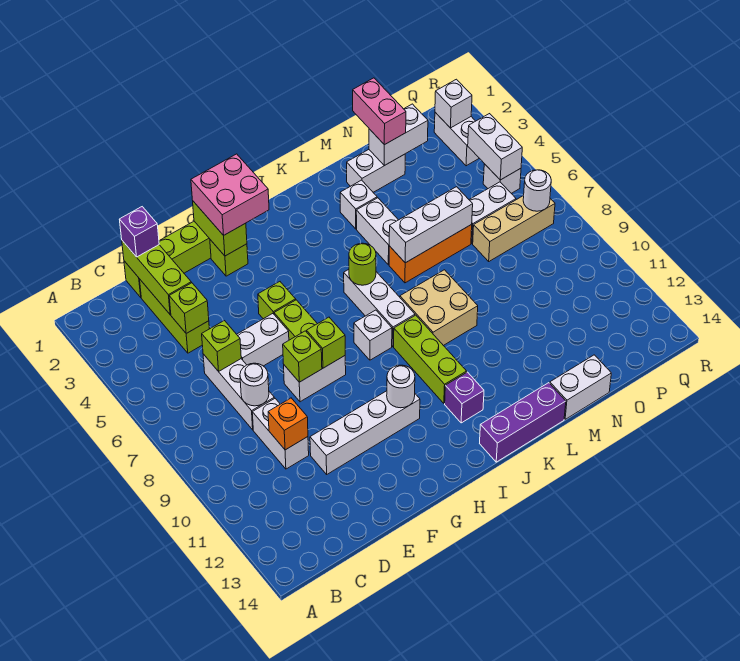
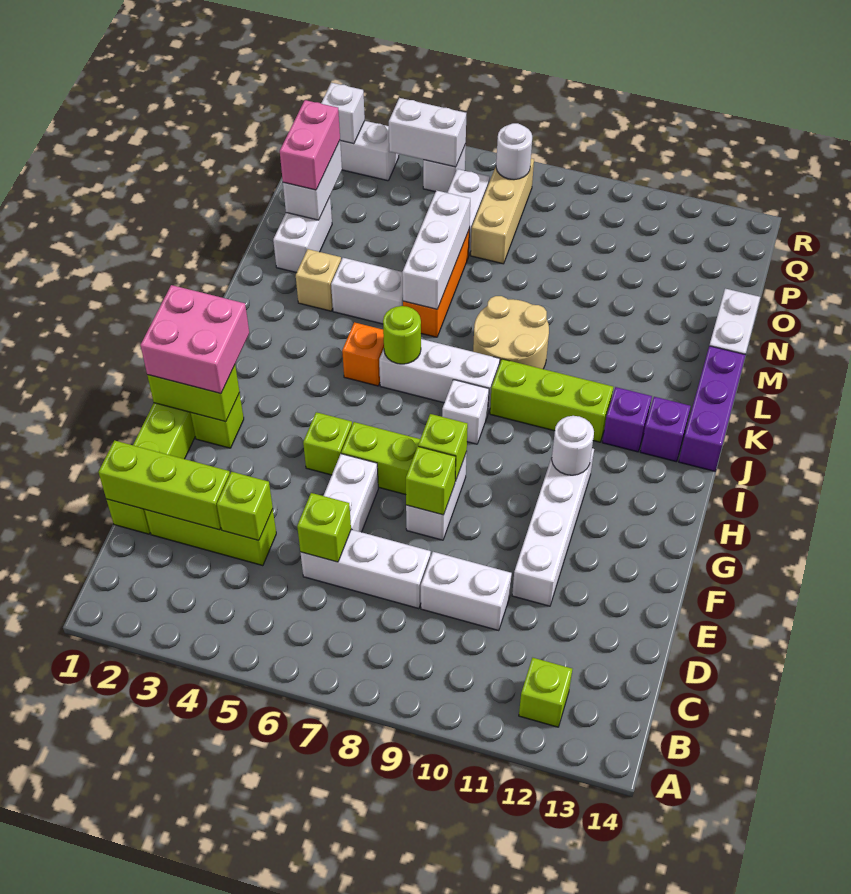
none -> lime 1x1 brick [519,658,572,727]
purple 1x1 brick [119,207,159,257] -> purple 1x1 brick moved to [641,397,691,462]
white 1x1 round brick [240,363,269,406] -> none
orange 1x1 brick [268,398,308,450] -> orange 1x1 brick moved to [342,322,384,386]
tan 2x2 brick [400,270,478,346] -> tan 2x2 round brick [473,296,549,369]
white 1x1 brick [340,180,377,229] -> tan 1x1 brick [296,249,341,311]
pink 1x2 brick [353,78,406,145] -> pink 1x2 brick turned to [280,100,340,190]

